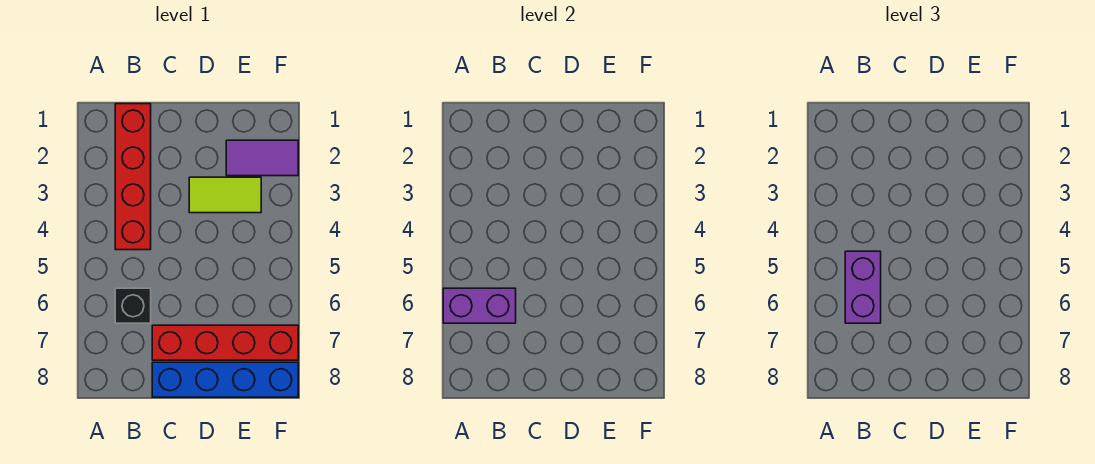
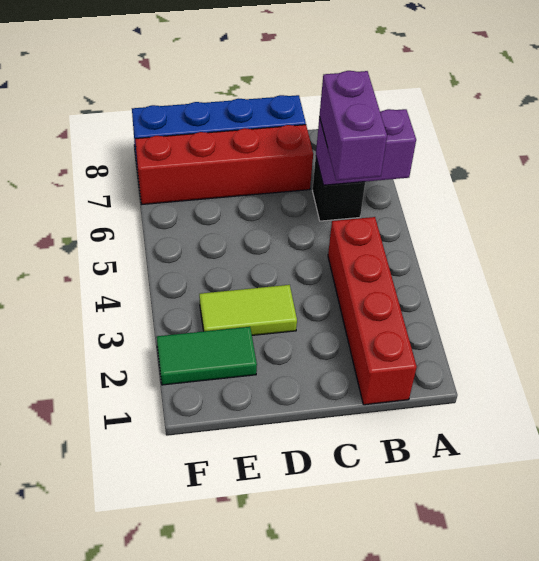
purple 1x2 tile [226,140,298,176] -> green 1x2 tile [157,327,257,385]

